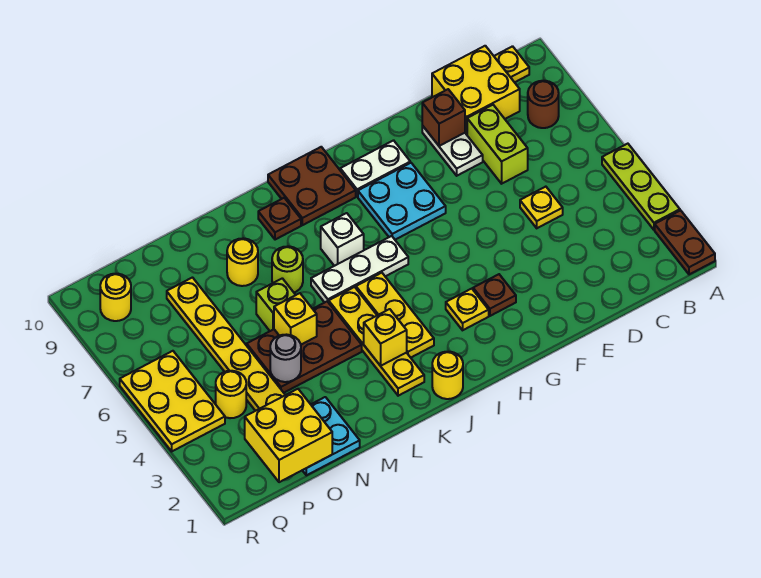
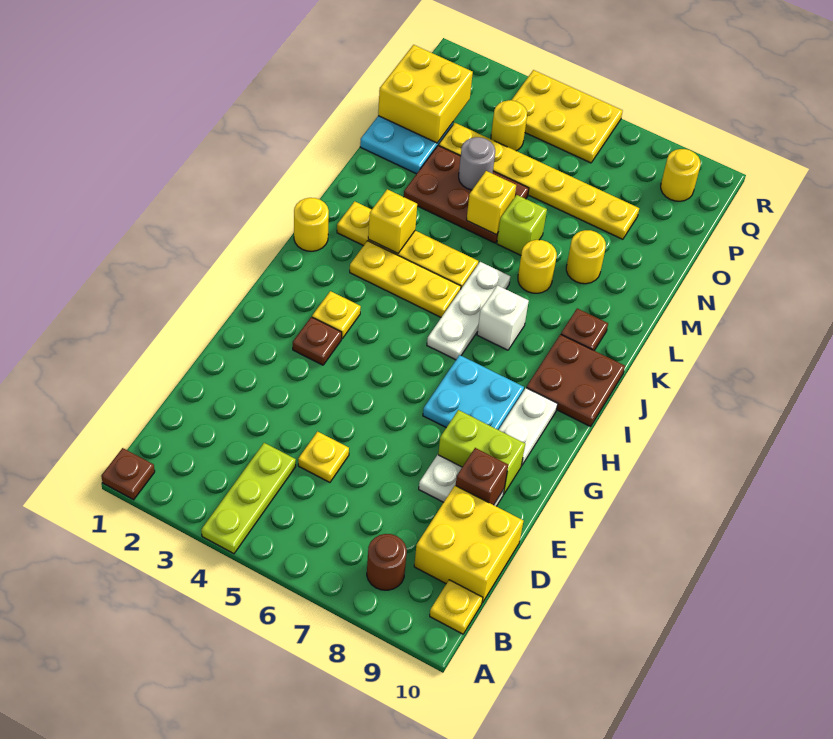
brown 1x2 plate [655,210,715,274] -> brown 1x1 plate [101,448,155,500]
lime 1x3 plate [602,144,680,230] -> lime 1x3 plate turned to [201,443,296,554]
lime 1x2 brick [467,105,528,184] -> lime 1x2 brick moved to [438,410,525,495]
brown 2x3 plate [247,301,362,393] -> brown 2x3 plate turned to [404,145,529,243]
lime 1x1 round brick [272,246,303,292] -> yellow 1x1 round brick [518,240,557,293]

